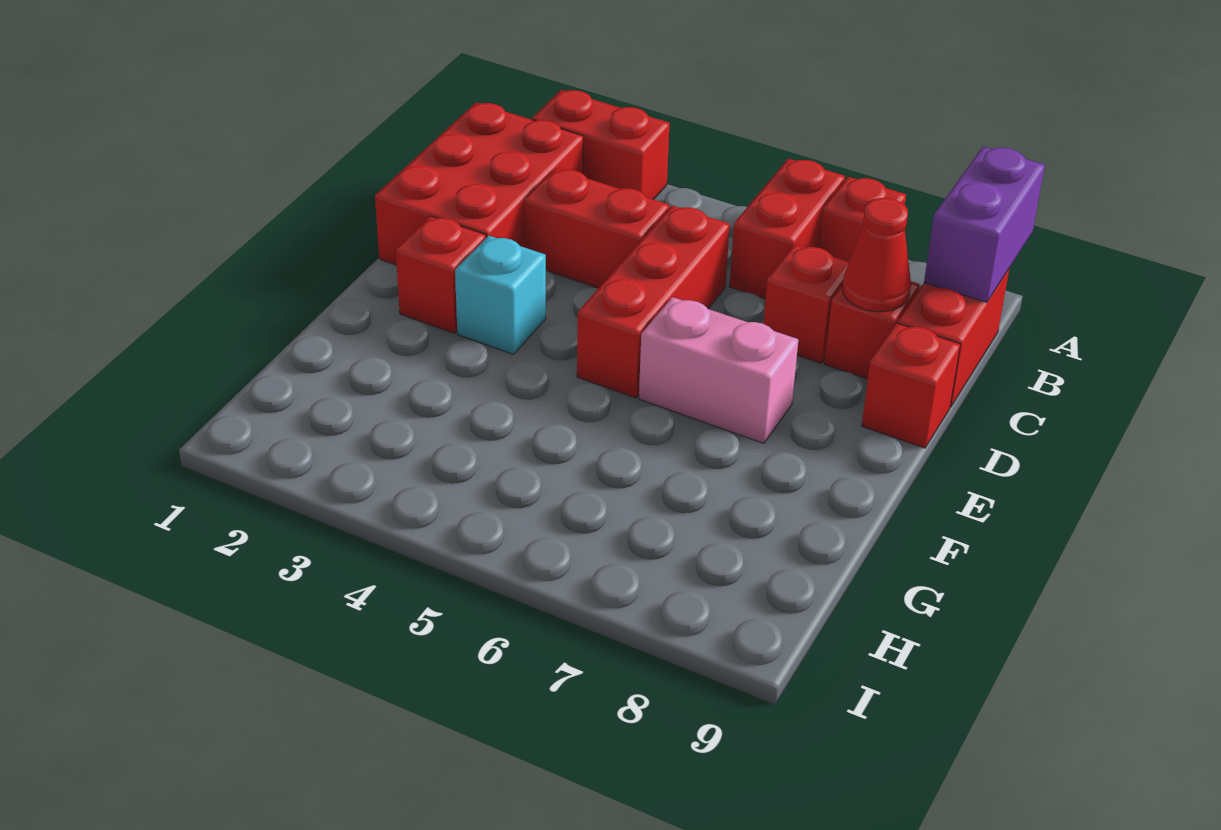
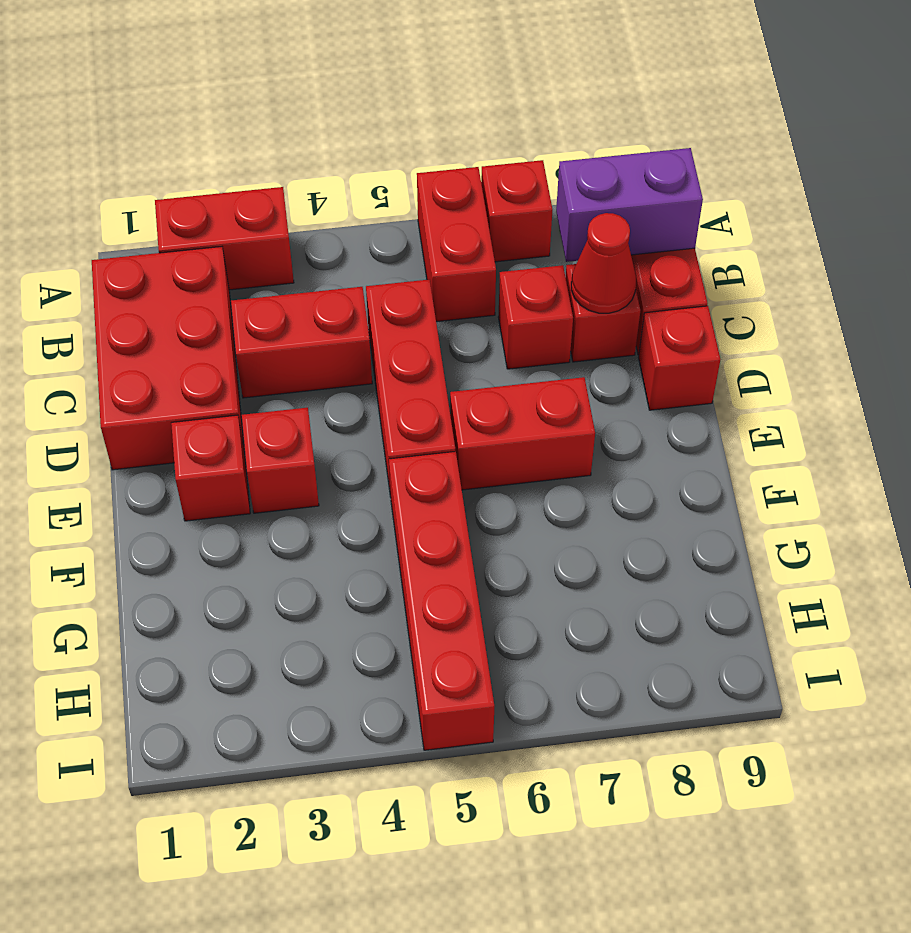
purple 1x2 brick [924,147,1045,302] -> purple 1x2 brick turned to [556,148,703,262]
cyan 1x1 brick [455,236,546,354] -> red 1x1 brick [242,408,319,513]
pink 1x2 brick [639,297,798,443] -> red 1x2 brick [450,377,595,490]
none -> red 1x4 brick [389,451,494,750]

